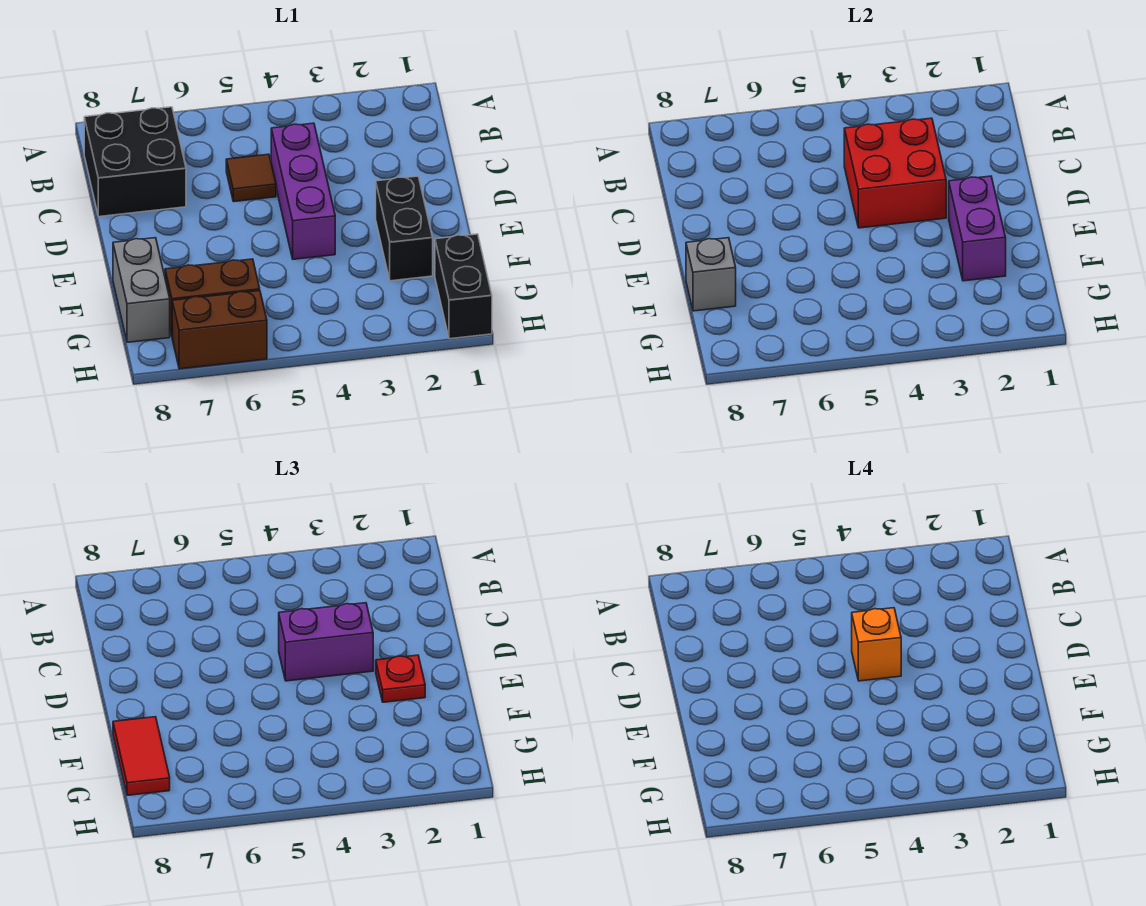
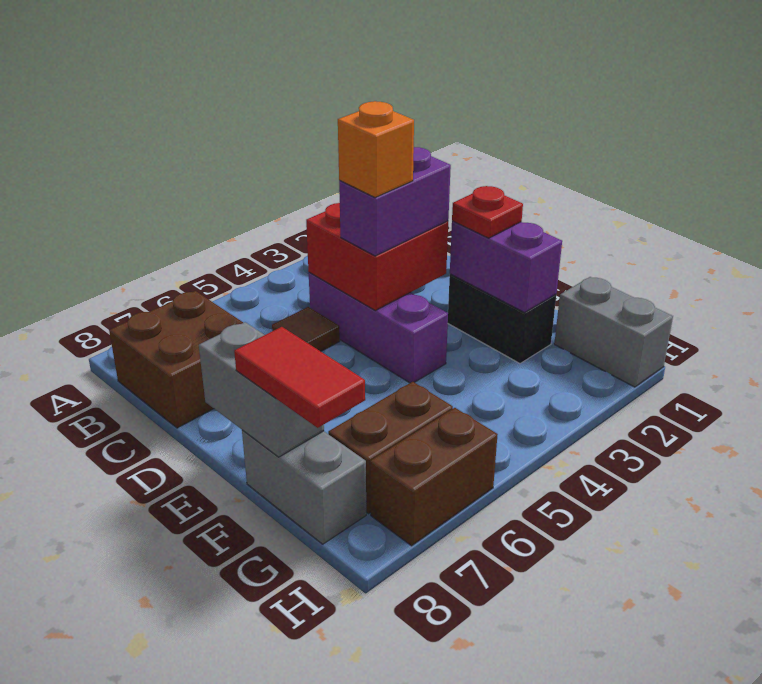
black 2x2 brick [84,107,186,217] -> brown 2x2 brick [109,291,243,428]
grey 1x1 brick [686,238,736,311] -> grey 1x2 brick [199,322,324,457]
black 1x2 brick [435,234,492,339] -> grey 1x2 brick [554,277,673,387]

